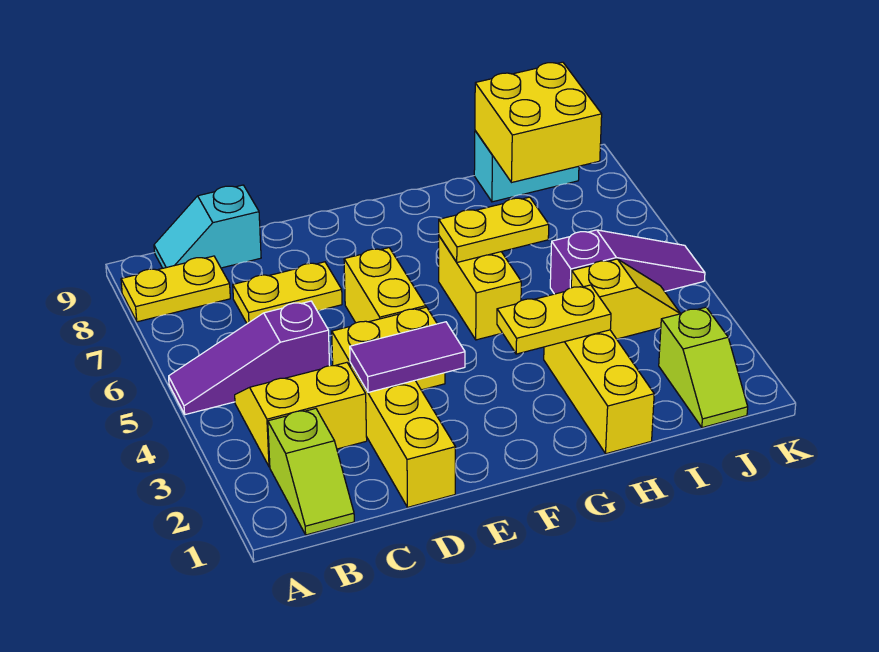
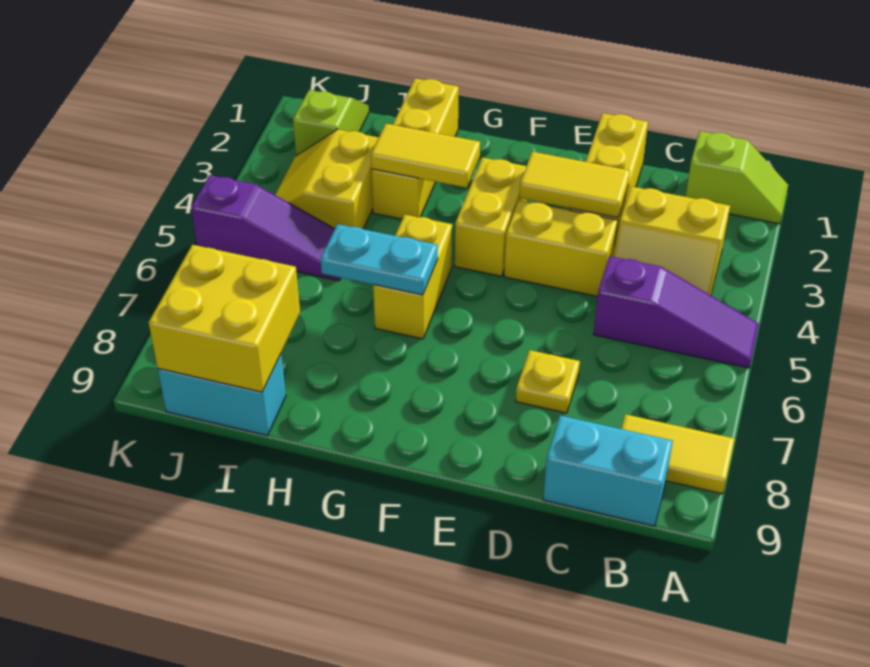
yellow 1x2 plate [121,256,230,322] -> yellow 1x2 tile [621,414,735,494]
lime 1x2 slope [268,408,354,535] -> lime 1x2 slope turned to [685,131,788,224]
cyan 1x2 slope [154,185,261,268] -> cyan 1x2 brick [543,415,673,526]
yellow 1x2 plate [233,262,342,324] -> yellow 1x1 plate [516,350,580,413]
purple 1x2 tile [350,322,465,392] -> yellow 1x2 tile [519,152,630,218]
yellow 1x2 brick [344,248,426,323] -> yellow 1x2 brick moved to [455,157,527,276]
yellow 1x2 plate [497,285,611,354] -> yellow 1x2 tile [371,124,480,188]
yellow 1x2 plate [439,197,549,262] -> cyan 1x2 plate [321,224,438,295]
yellow 1x2 slope [571,259,680,339] -> yellow 2x2 slope [275,129,379,229]
purple 1x3 slope [550,230,705,294] -> purple 1x3 slope turned to [191,175,340,281]

